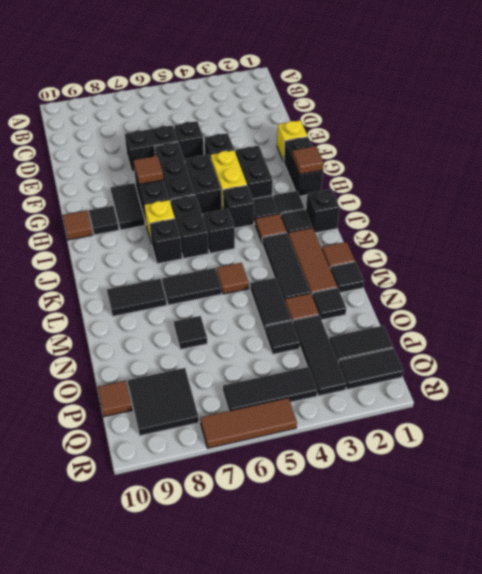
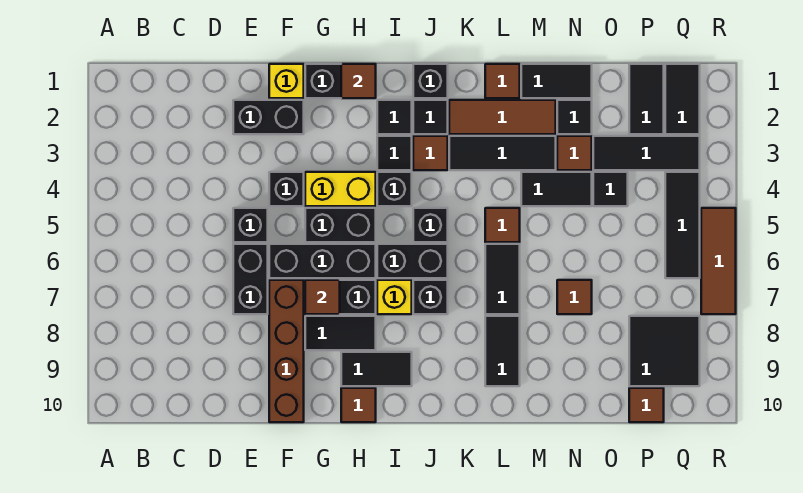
none -> brown 1x4 brick [269,280,304,422]
black 1x2 brick [235,146,273,199] -> black 1x2 brick moved to [233,100,304,134]
black 1x1 tile [89,206,119,235] -> black 1x2 tile [341,352,412,386]
black 1x1 tile [330,262,364,293] -> black 1x2 tile [521,64,592,98]
black 1x1 tile [174,316,207,349] -> brown 1x1 tile [557,280,592,314]

